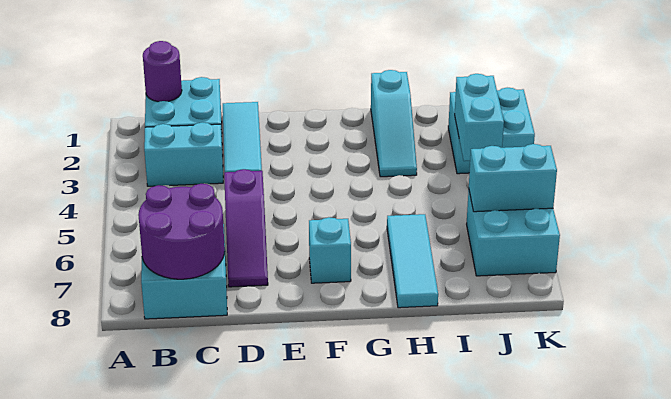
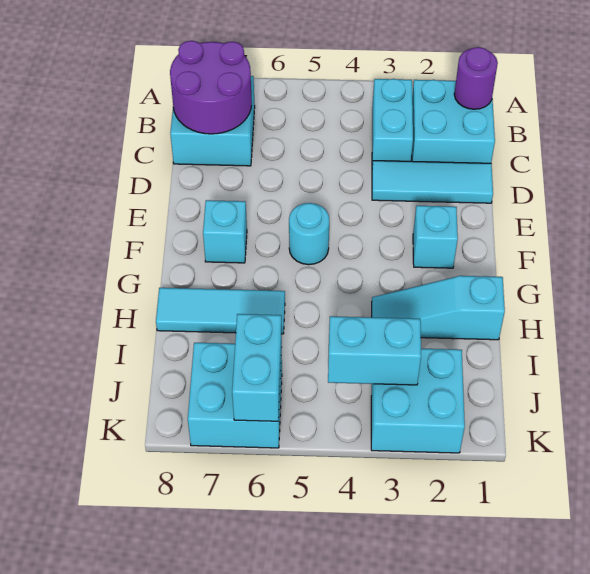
purple 1x3 slope [224,169,268,287] -> none
none -> cyan 1x1 brick [413,206,458,268]
none -> cyan 1x1 round brick [289,203,329,265]

